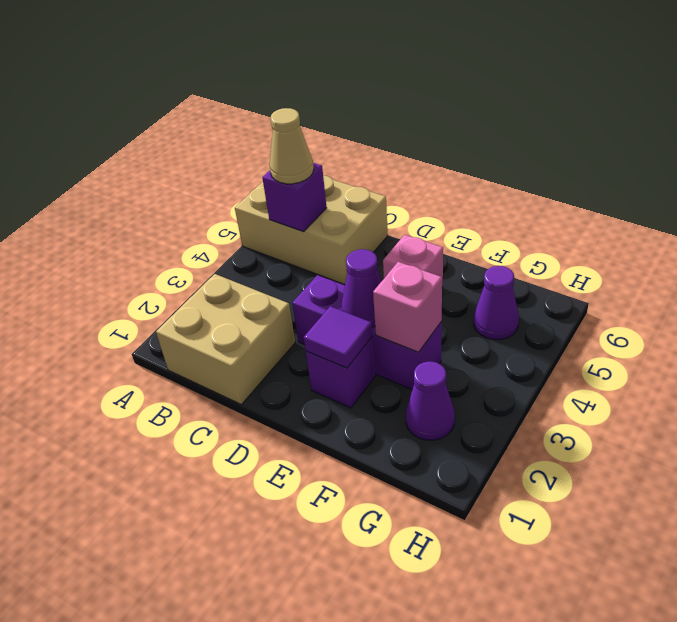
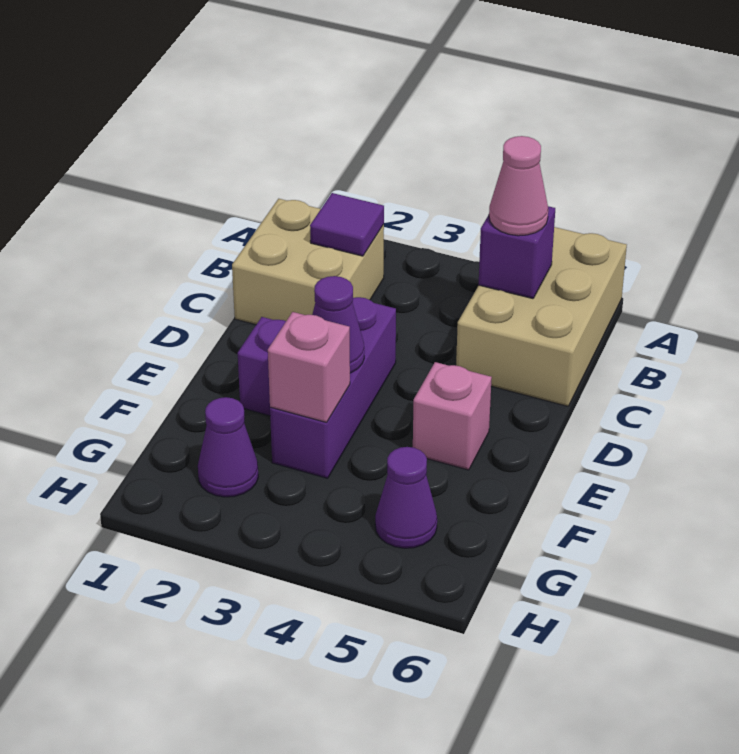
tan 1x1 cone [270,108,314,184] -> pink 1x1 cone [489,136,548,236]
purple 1x1 tile [304,306,372,368] -> purple 1x1 tile moved to [310,193,384,256]

